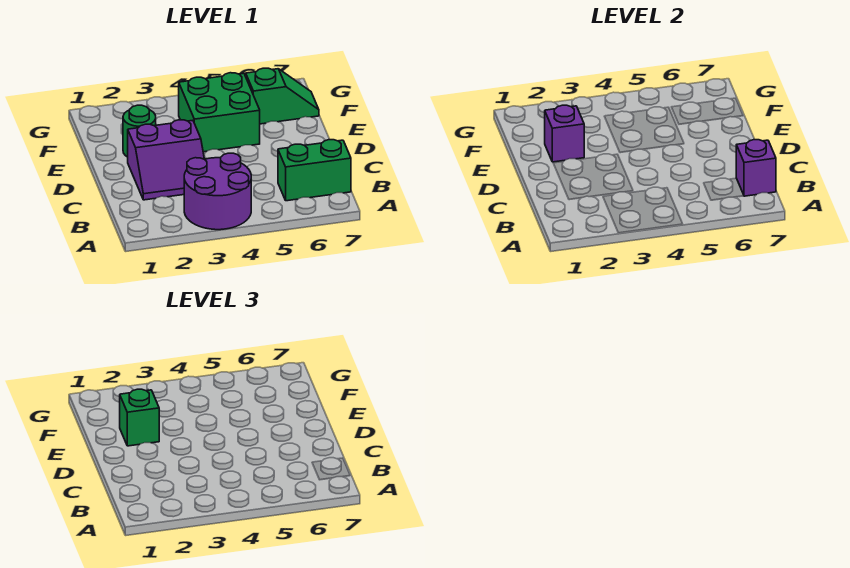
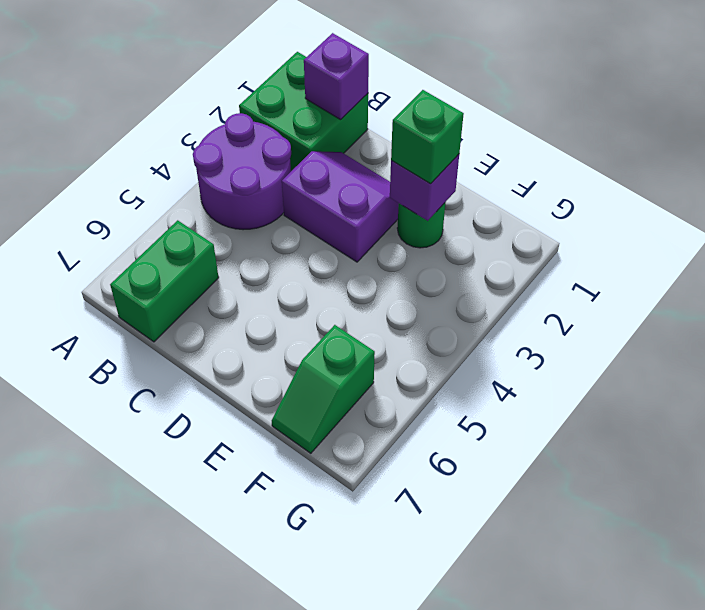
purple 1x1 brick [736,140,776,196] -> purple 1x1 brick moved to [304,33,369,120]
purple 2x2 slope [128,120,204,200] -> purple 2x2 slope turned to [282,151,399,262]
green 2x2 brick [179,73,260,152] -> green 2x2 brick moved to [239,52,368,171]

